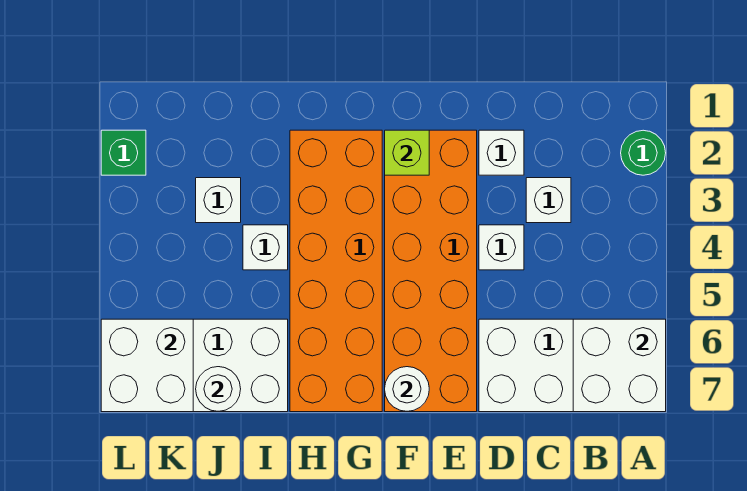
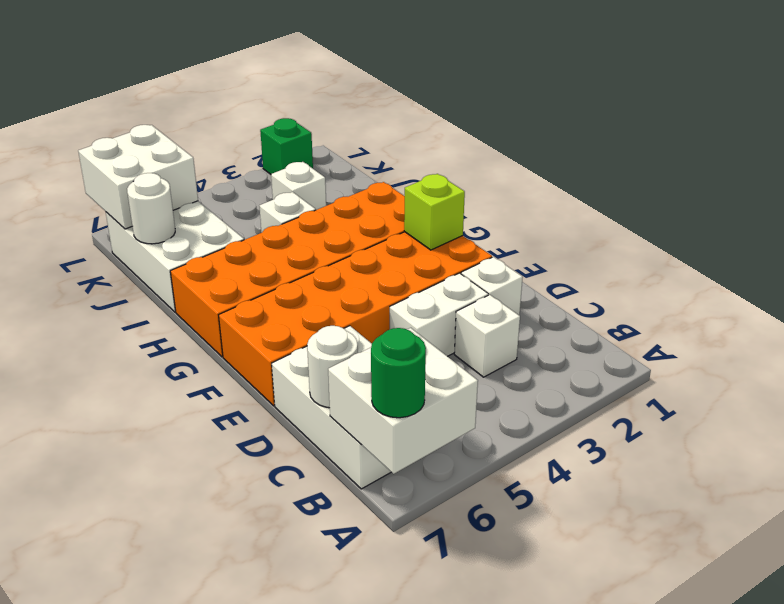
green 1x1 round brick [621,130,666,175] -> green 1x1 round brick moved to [371,328,426,418]
white 1x1 brick [479,225,524,270] -> white 1x2 brick [390,273,488,356]
white 1x1 round brick [385,367,429,411] -> white 1x1 round brick moved to [307,326,358,408]

